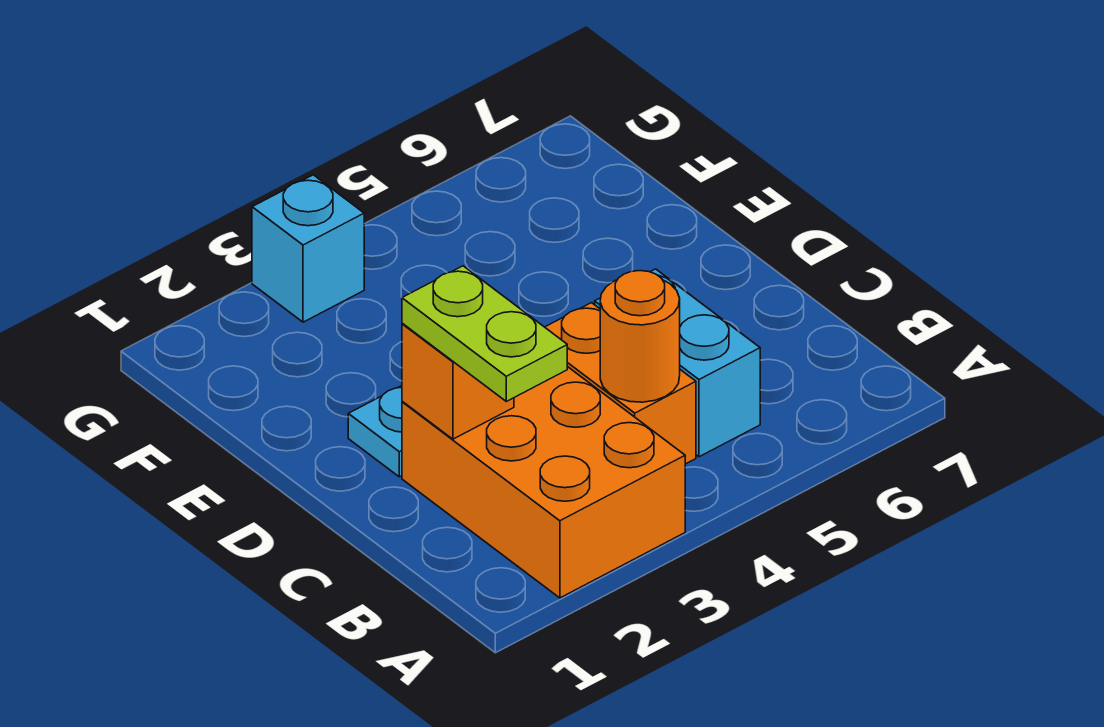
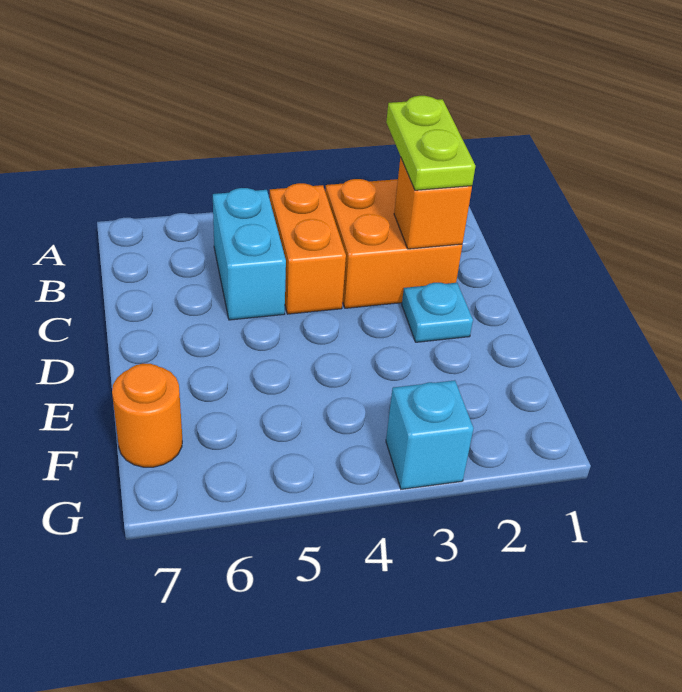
orange 2x3 brick [402,366,685,598] -> orange 2x2 brick [325,179,462,308]
orange 1x1 round brick [600,271,680,402] -> orange 1x1 round brick moved to [112,364,182,467]

